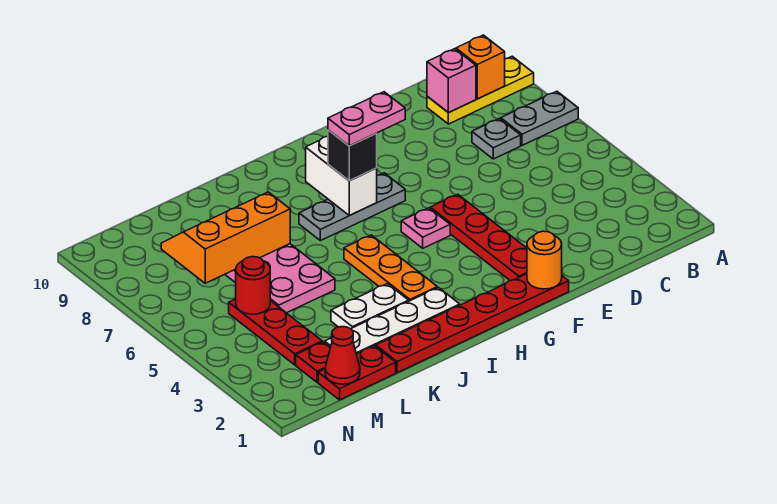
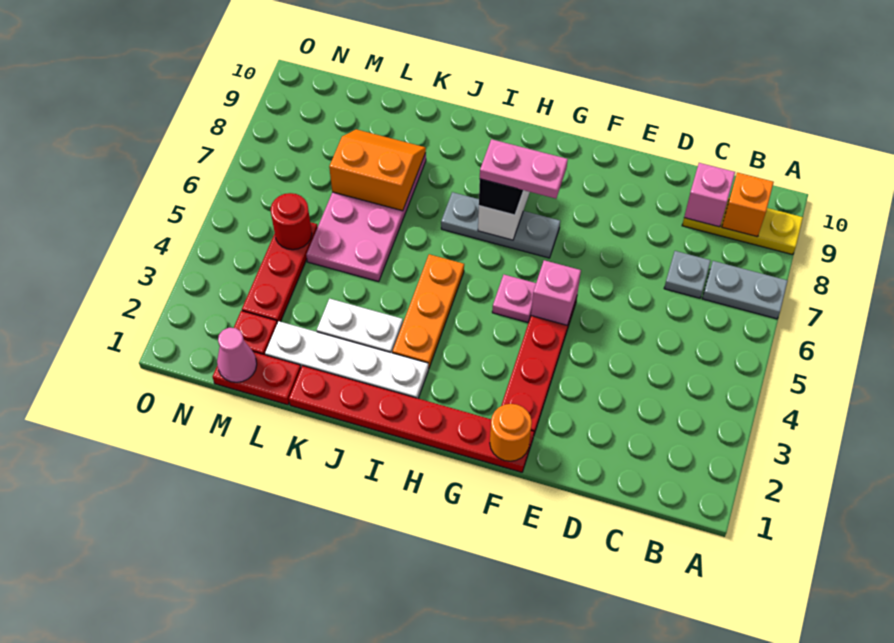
none -> pink 1x1 brick [531,260,581,325]
orange 2x3 slope [161,192,290,283] -> orange 2x2 slope [329,129,426,211]
red 1x1 cone [325,327,360,384] -> pink 1x1 cone [217,328,257,382]

